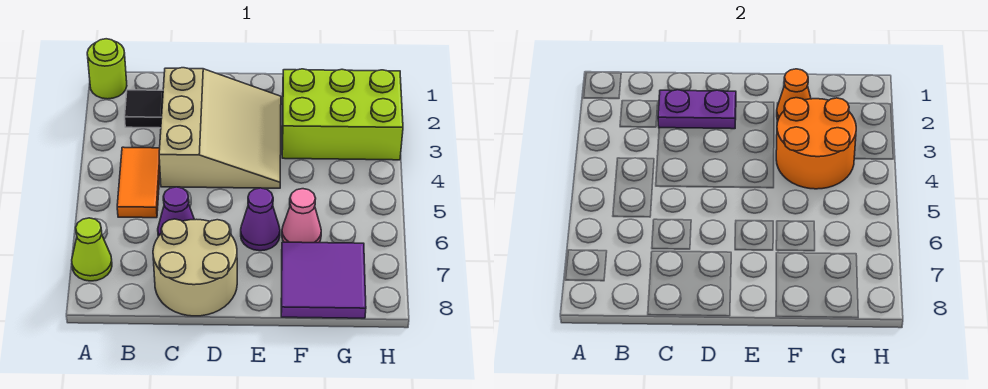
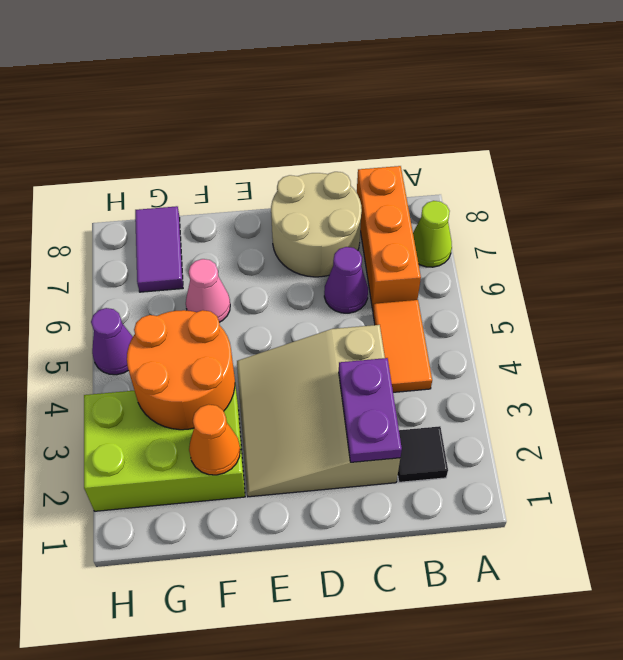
lime 1x1 round brick [87,39,127,99] -> none
none -> orange 1x3 brick [357,166,421,310]
purple 1x2 plate [658,90,736,129] -> purple 1x2 plate turned to [339,358,402,462]
purple 1x1 cone [241,188,280,251] -> purple 1x1 cone moved to [91,308,133,375]
purple 2x2 tile [281,242,366,318] -> purple 1x2 tile [135,206,183,292]

